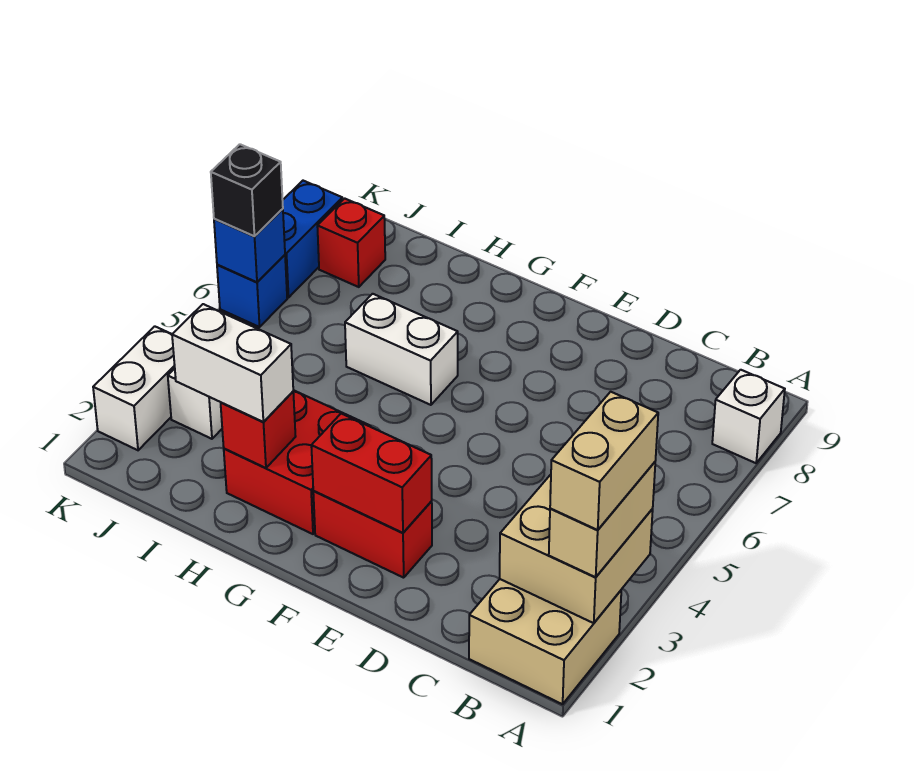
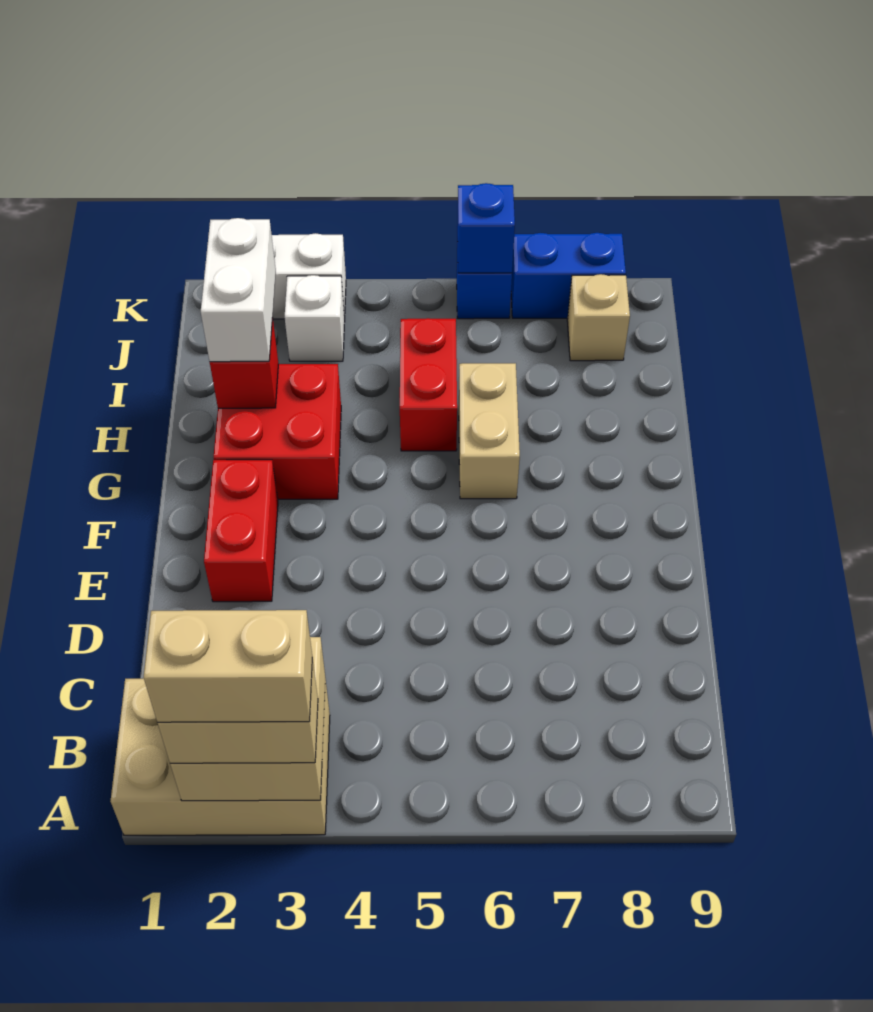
tan 2x2 brick [469,579,621,704] -> tan 2x3 brick [111,679,330,835]
white 1x1 brick [712,370,785,463] -> none
red 1x2 brick [311,414,432,533] -> red 1x2 brick moved to [400,318,457,451]
white 1x2 brick [345,294,458,405] -> tan 1x2 brick [459,363,520,499]
red 1x1 brick [317,198,385,287] -> tan 1x1 brick [567,274,630,361]
black 1x1 brick [211,144,283,236] -> none

